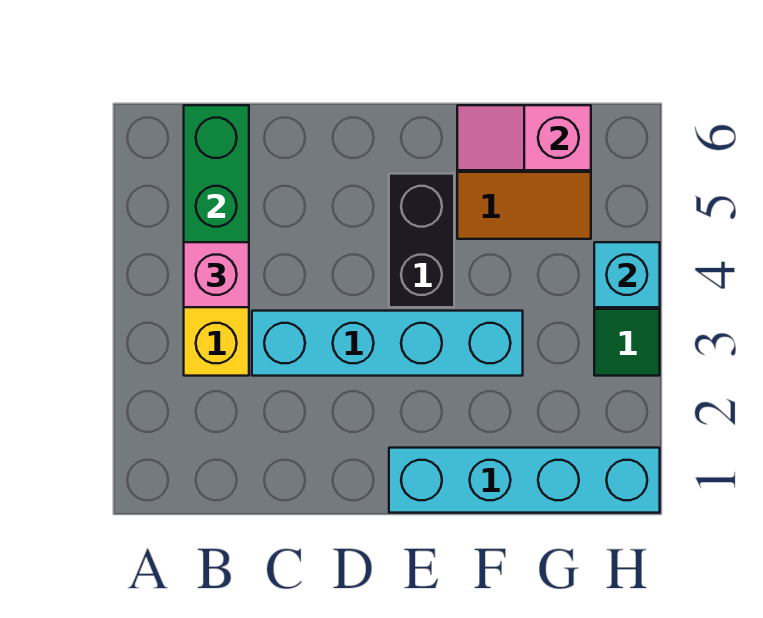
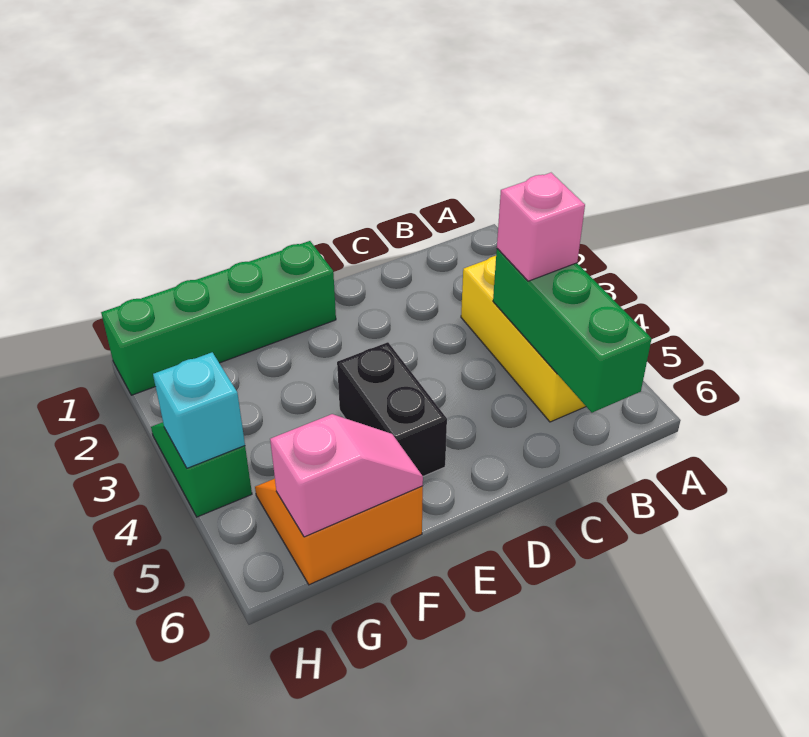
cyan 1x4 brick [252,311,523,376] -> none
cyan 1x4 brick [389,448,660,513] -> green 1x4 brick [101,241,336,395]

